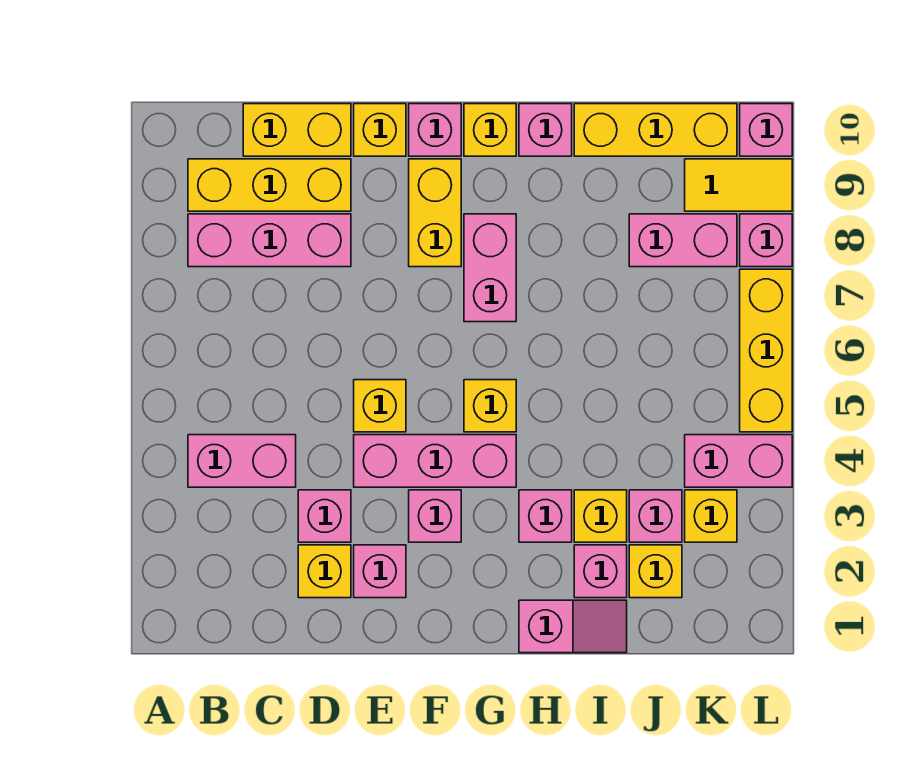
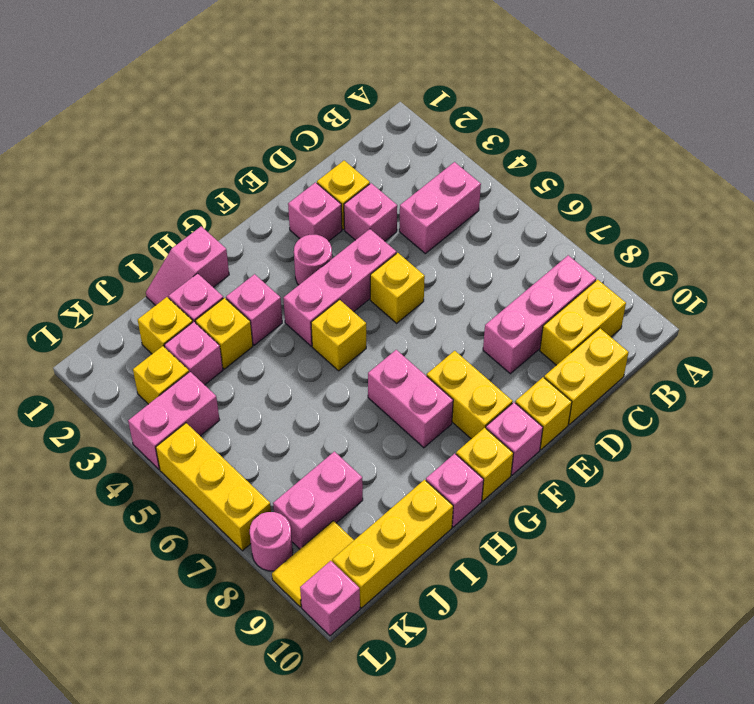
yellow 1x3 brick [188,159,351,211] -> yellow 1x2 brick [540,280,626,365]
pink 1x1 brick [409,490,461,542] -> pink 1x1 round brick [294,235,332,285]
pink 1x1 brick [740,214,792,267] -> pink 1x1 round brick [250,512,293,571]

